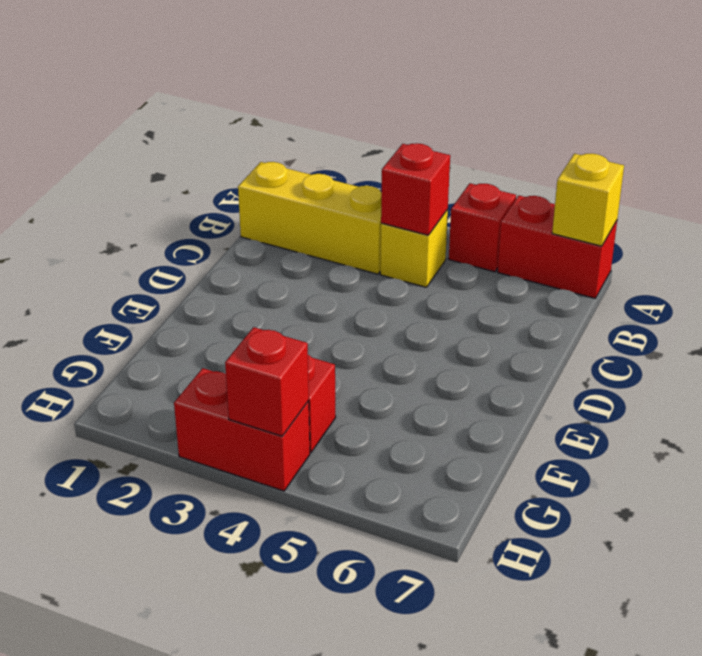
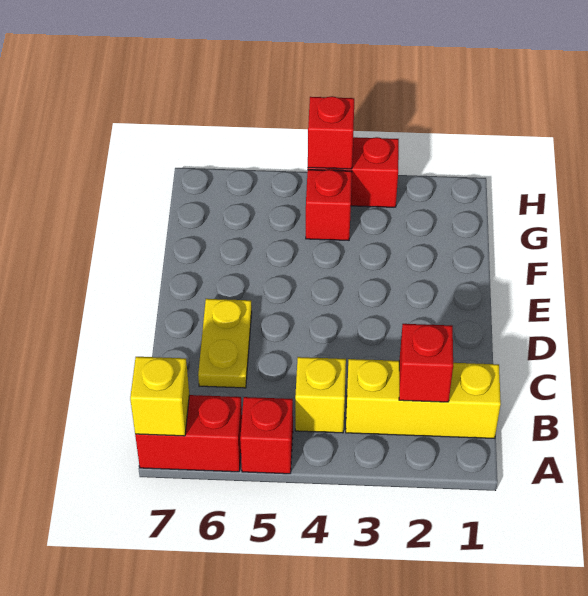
red 1x1 brick [381,143,450,235] -> red 1x1 brick moved to [399,324,453,402]
none -> yellow 1x2 plate [198,299,252,388]

